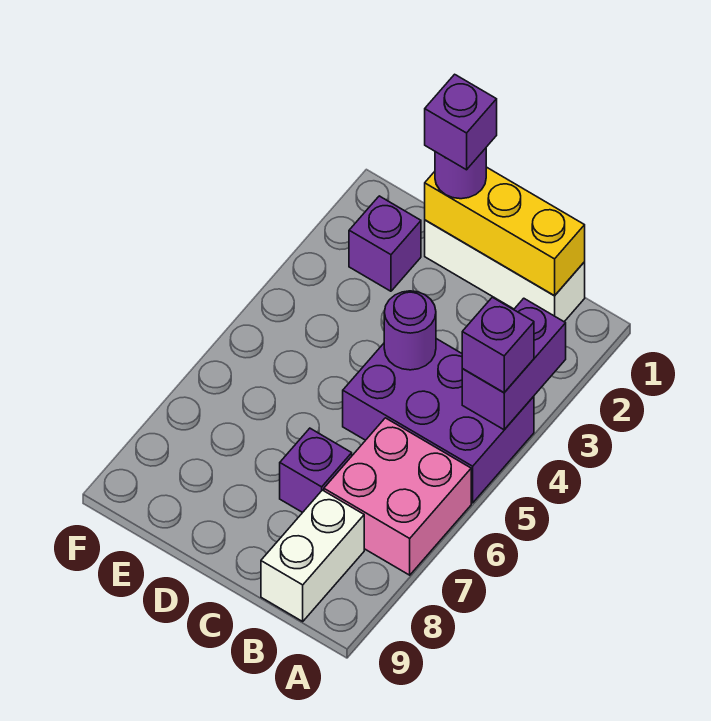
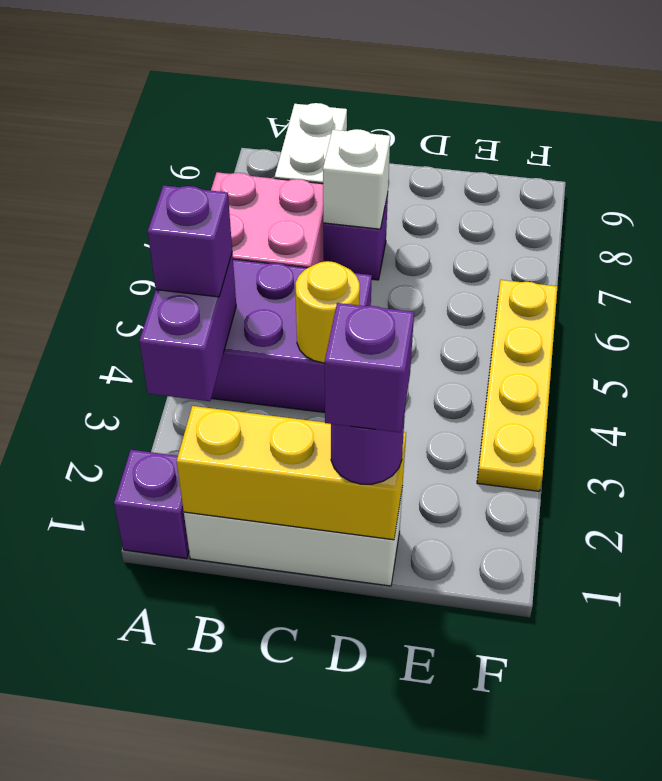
purple 1x1 round brick [384,291,436,370] -> yellow 1x1 round brick [296,261,360,363]
none -> white 1x1 brick [323,129,390,229]
purple 1x1 brick [349,196,421,291] -> purple 1x1 brick moved to [114,450,189,558]
none -> yellow 1x4 plate [477,280,557,491]

